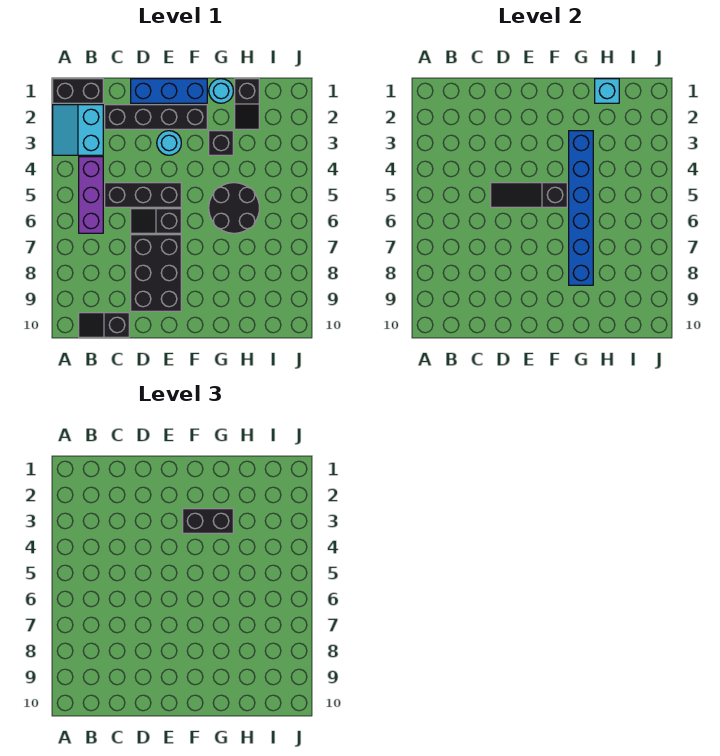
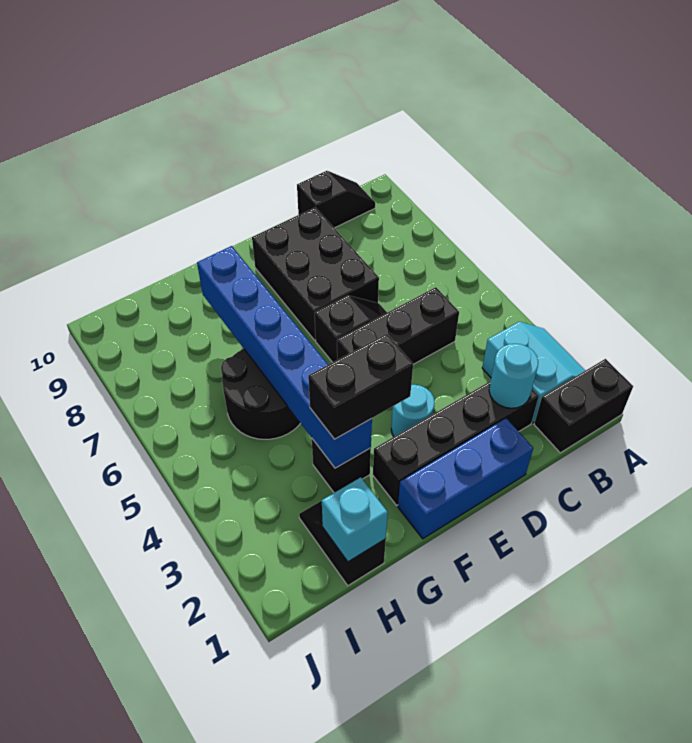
purple 1x3 brick [79,157,103,233] -> none
black 1x3 slope [491,183,567,207] -> none
cyan 1x1 round brick [209,79,233,103] -> cyan 1x1 round brick moved to [489,344,538,408]

